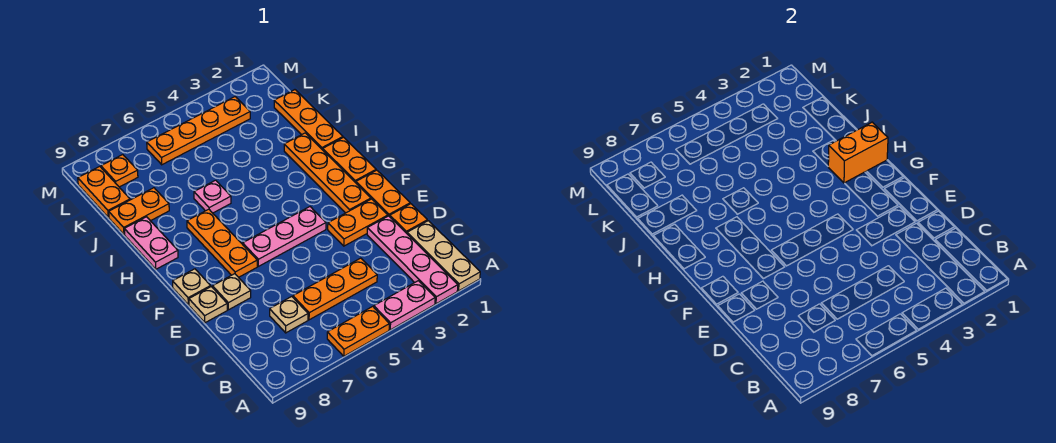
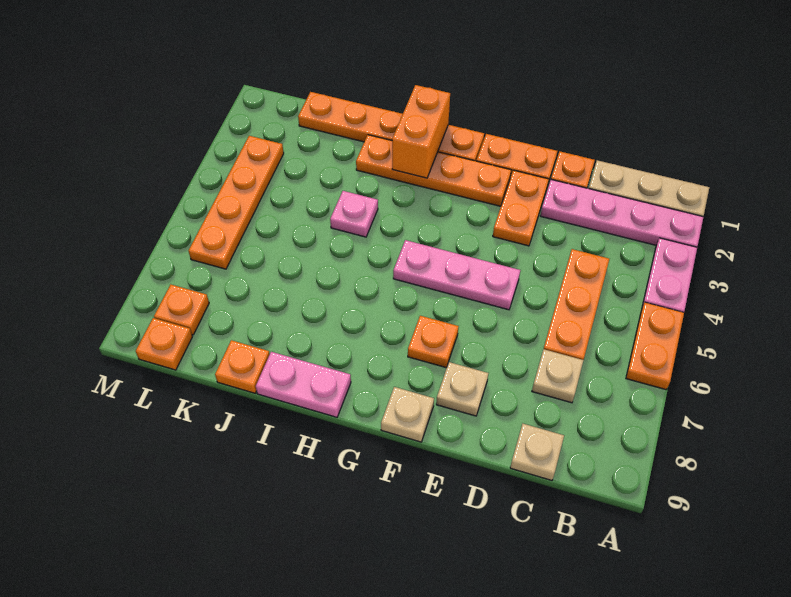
tan 1x1 plate [189,287,227,323] -> tan 1x1 plate moved to [510,424,564,480]
pink 1x3 plate [243,207,326,266] -> pink 1x3 plate turned to [393,240,520,310]
orange 1x3 plate [187,209,257,277] -> orange 1x1 plate [408,316,459,368]
pink 1x1 plate [194,180,231,213] -> pink 1x1 plate moved to [330,191,378,237]
orange 1x2 plate [109,188,169,235] -> orange 1x1 plate [215,340,270,393]
orange 1x2 plate [78,166,130,218] -> orange 1x1 plate [136,318,192,370]

